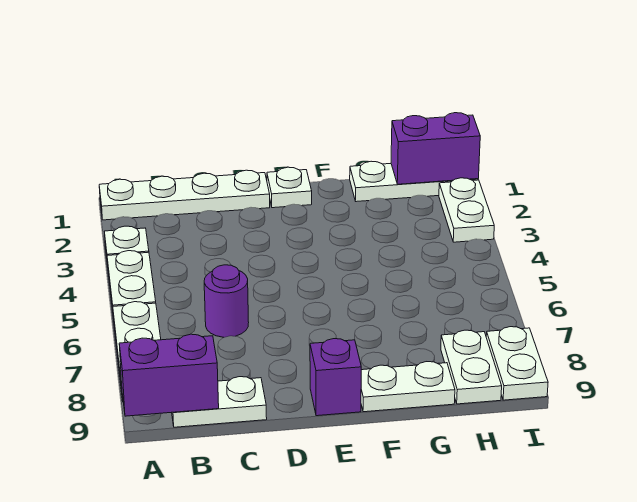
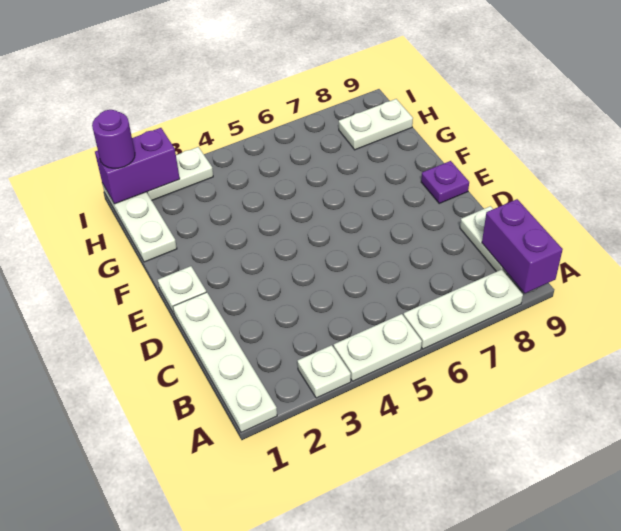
purple 1x1 round brick [204,265,249,337] -> purple 1x1 round brick moved to [92,110,135,168]
purple 1x1 brick [310,339,361,416] -> purple 1x1 plate [421,161,469,203]
white 1x2 plate [361,362,455,412] -> none
purple 1x2 brick [391,113,480,184] -> purple 1x2 brick turned to [95,128,180,204]
white 1x2 plate [486,327,548,400] -> none

